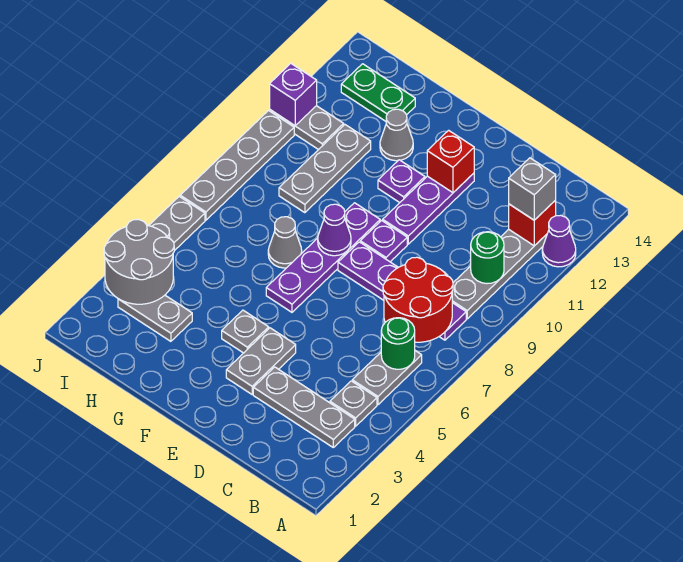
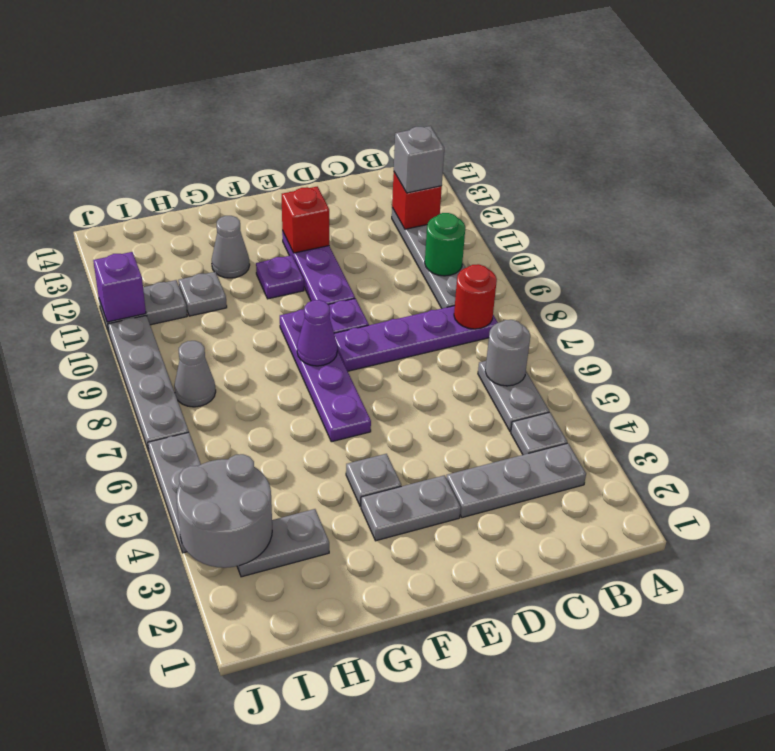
purple 1x1 cone [542,215,576,267] -> none
green 1x1 round brick [381,318,415,369] -> grey 1x1 round brick [485,320,530,386]
red 2x2 round brick [383,257,453,342] -> red 1x1 round brick [454,264,497,329]
grey 1x2 plate [226,328,296,394] -> grey 1x2 plate turned to [361,475,461,541]
grey 1x1 cone [268,217,302,268] -> grey 1x1 cone moved to [174,341,216,407]
grey 1x3 plate [279,125,371,213] -> grey 1x1 plate [178,272,227,316]
green 1x2 plate [341,64,415,121] -> none

